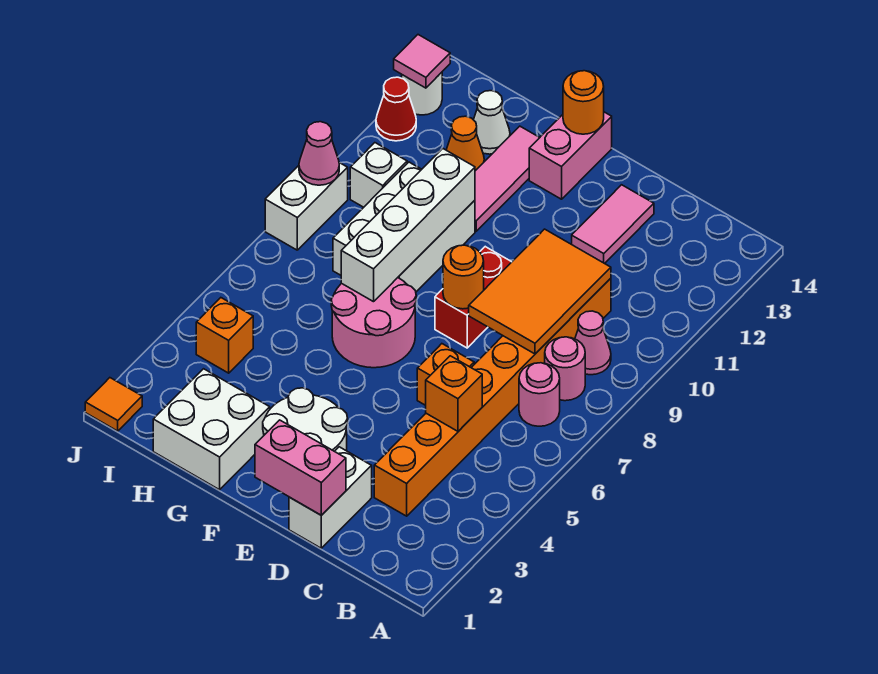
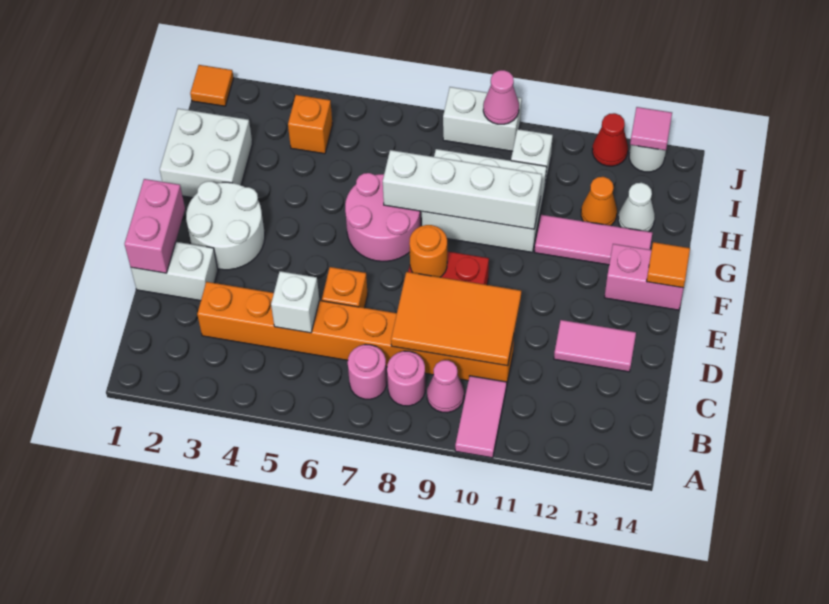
none -> pink 1x2 tile [455,376,507,458]
orange 1x1 brick [426,356,482,431] -> white 1x1 brick [271,271,319,333]
orange 1x1 round brick [563,71,604,134] -> orange 1x1 tile [647,242,690,288]

